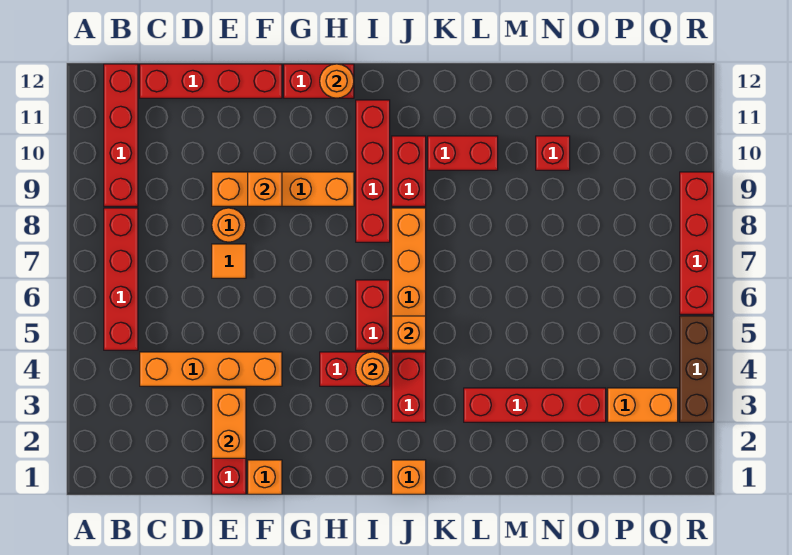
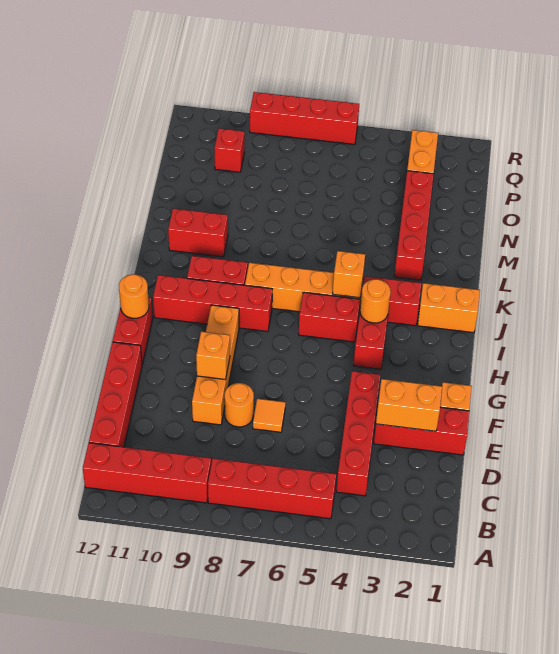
orange 1x4 brick [140,352,282,386] -> red 1x4 brick [336,371,380,496]
orange 1x1 brick [392,460,426,494] -> orange 1x2 brick [418,283,480,333]
red 1x2 brick [428,136,498,170] -> red 1x2 brick turned to [168,208,228,257]
red 1x1 brick [536,136,570,170] -> red 1x1 brick moved to [215,129,244,172]
brown 1x3 brick [680,316,714,422] -> none

